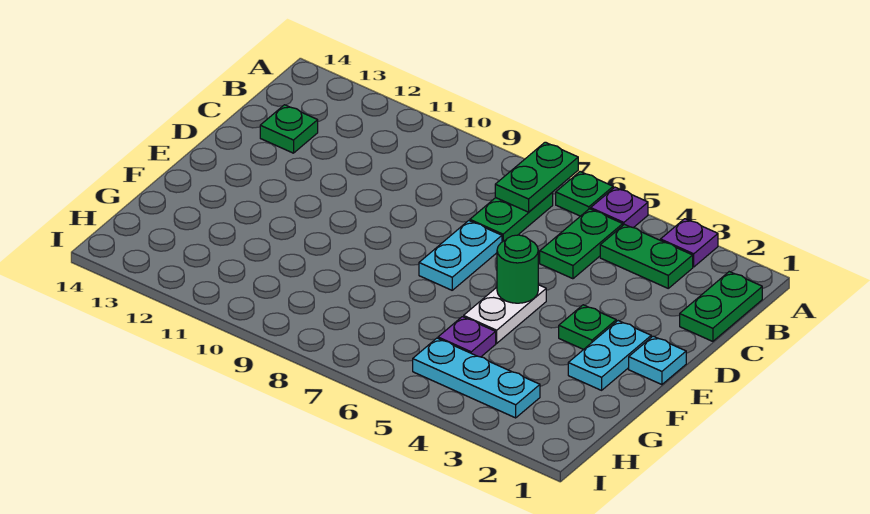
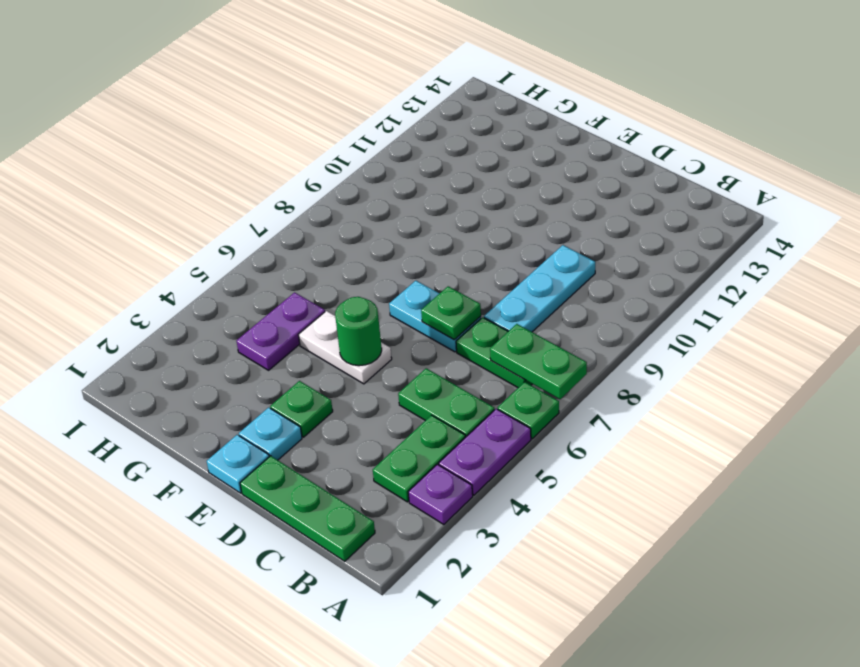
purple 1x1 plate [591,187,648,228] -> purple 1x2 plate [439,409,531,495]
green 1x2 plate [680,272,762,341] -> green 1x3 plate [240,456,375,561]
green 1x1 plate [260,105,318,153] -> green 1x1 plate moved to [421,286,481,340]
cyan 1x2 plate [568,321,651,390] -> cyan 1x1 plate [239,407,302,460]
purple 1x1 plate [438,317,496,357] -> purple 1x2 plate [237,292,325,370]
cyan 1x3 plate [413,338,540,418] -> cyan 1x3 plate moved to [484,245,595,332]

